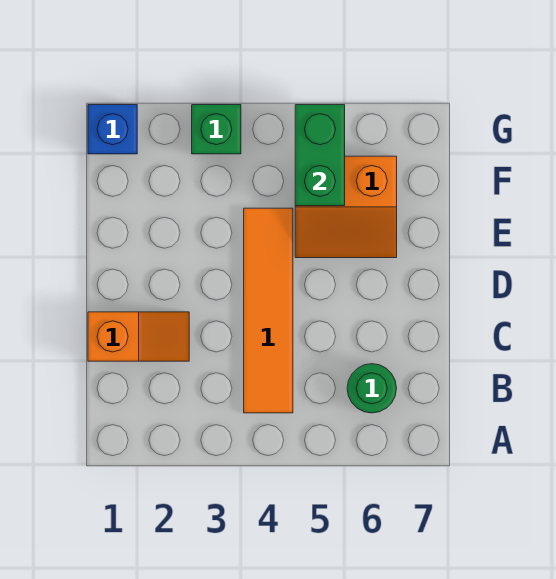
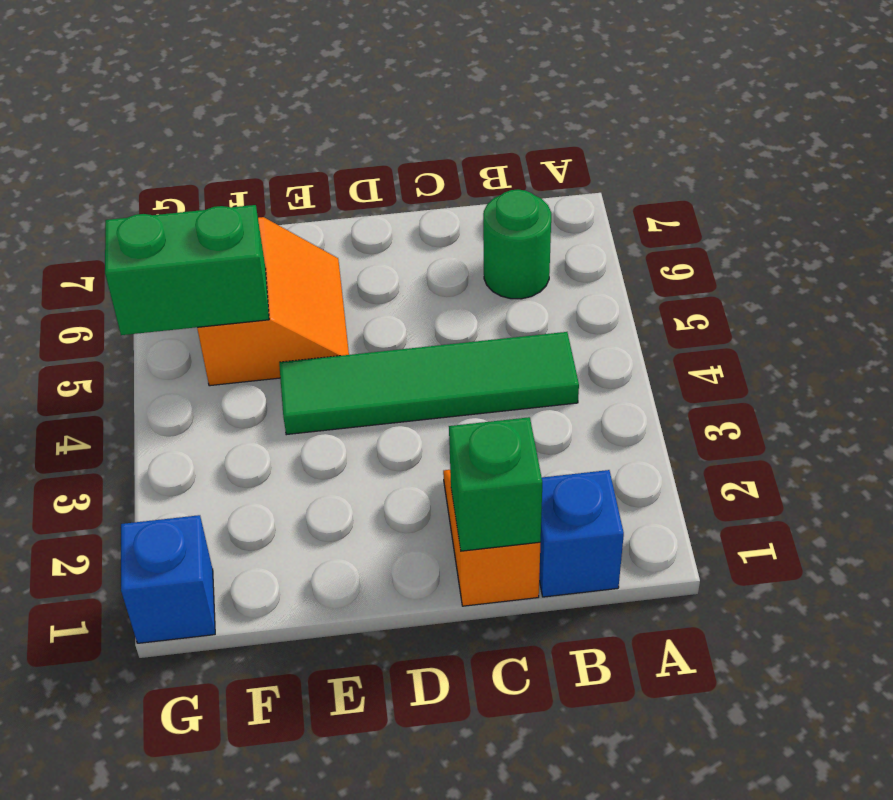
none -> blue 1x1 brick [539,470,624,597]
orange 1x4 tile [244,208,293,413] -> green 1x4 tile [279,332,579,435]
green 1x1 brick [192,105,241,154] -> green 1x1 brick moved to [449,417,542,551]

